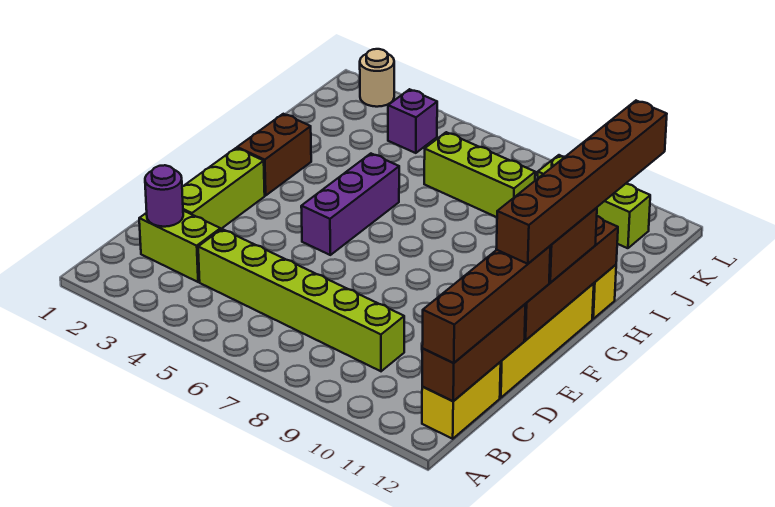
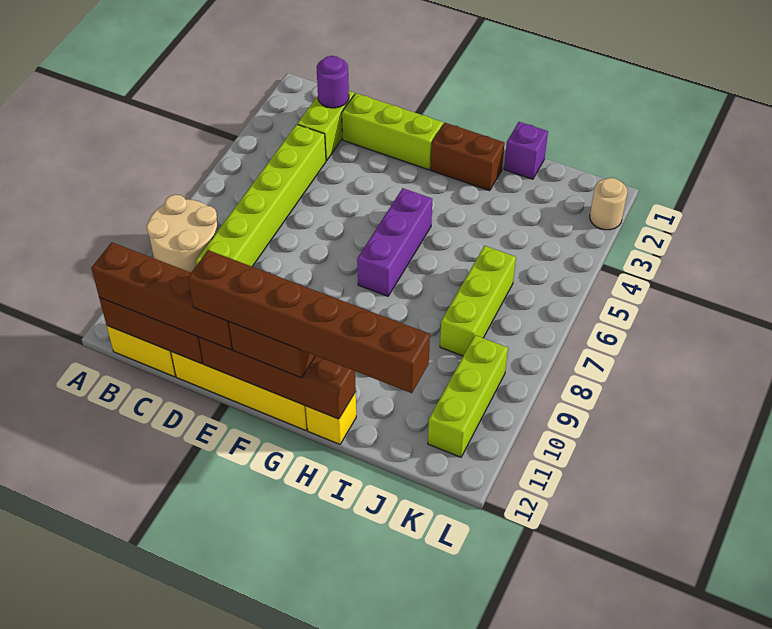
none -> tan 2x2 round brick [146,195,218,272]
purple 1x3 brick [301,154,399,255] -> purple 1x3 brick turned to [357,188,432,296]
purple 1x1 brick [388,89,437,153] -> purple 1x1 brick moved to [504,122,548,179]

